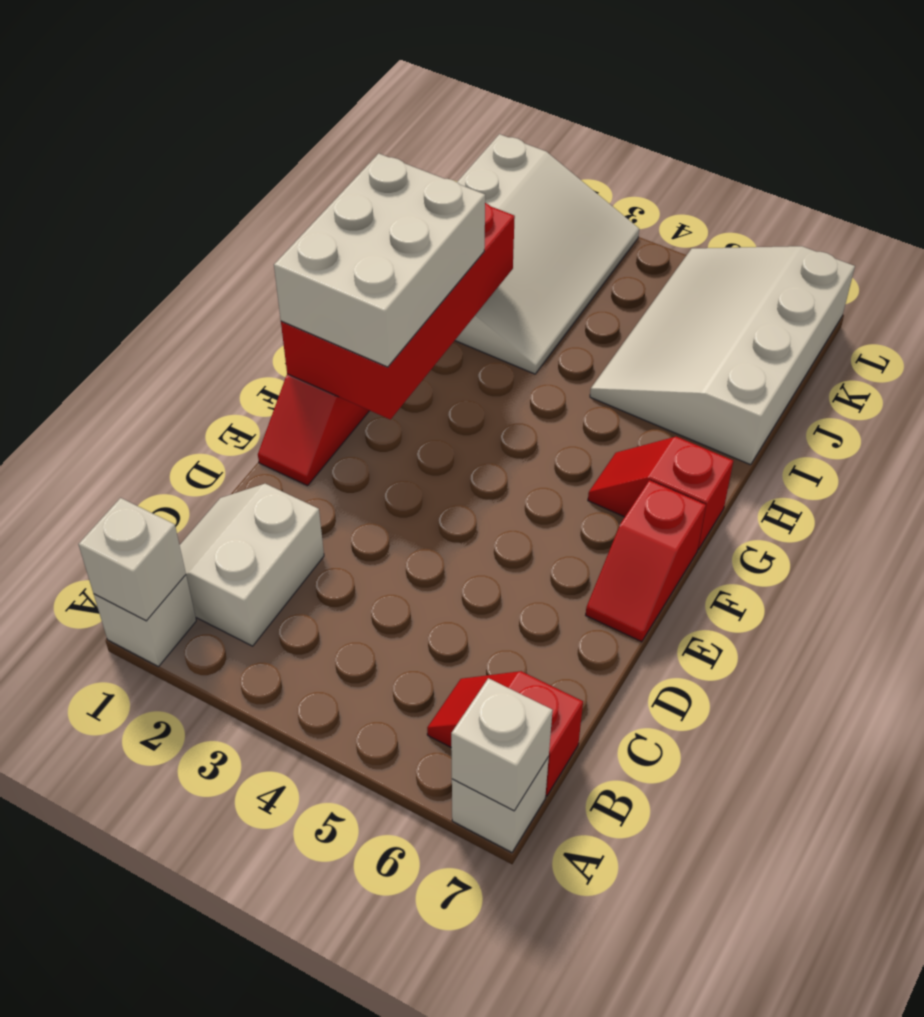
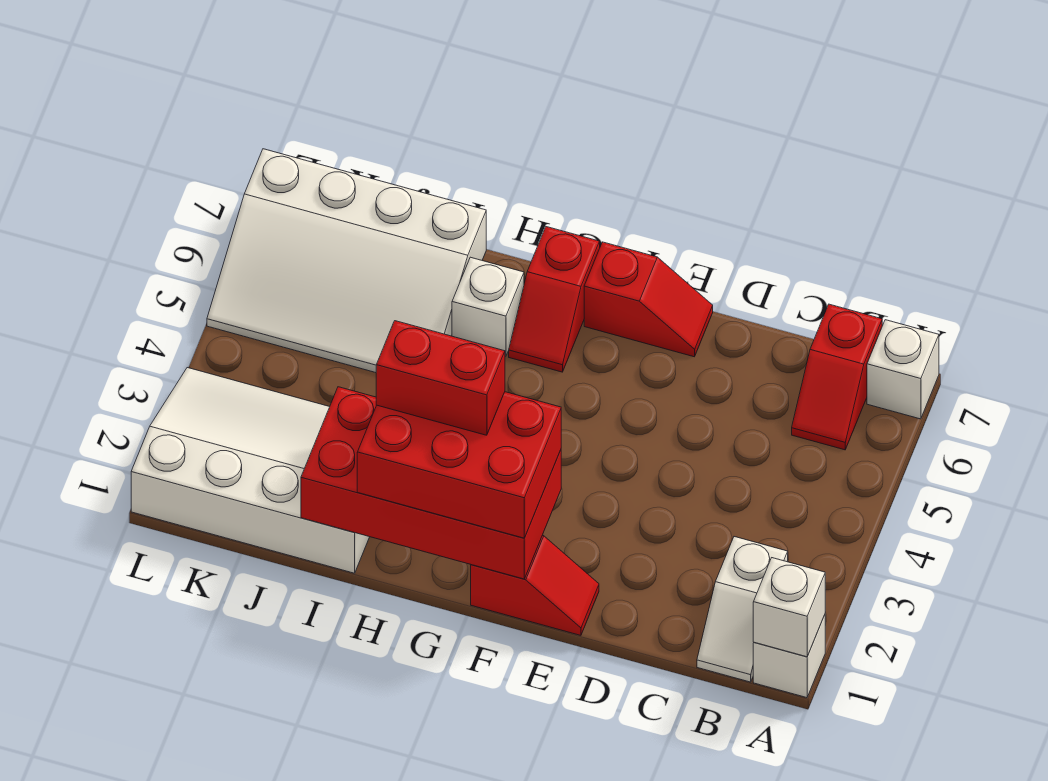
white 1x1 brick [451,678,553,811] -> white 1x1 brick moved to [452,257,524,357]
white 2x2 slope [180,484,324,646] -> white 1x2 slope [697,537,788,682]
white 2x3 brick [274,153,485,367] -> red 2x3 brick [357,392,561,538]
none -> red 1x2 brick [376,321,505,435]

